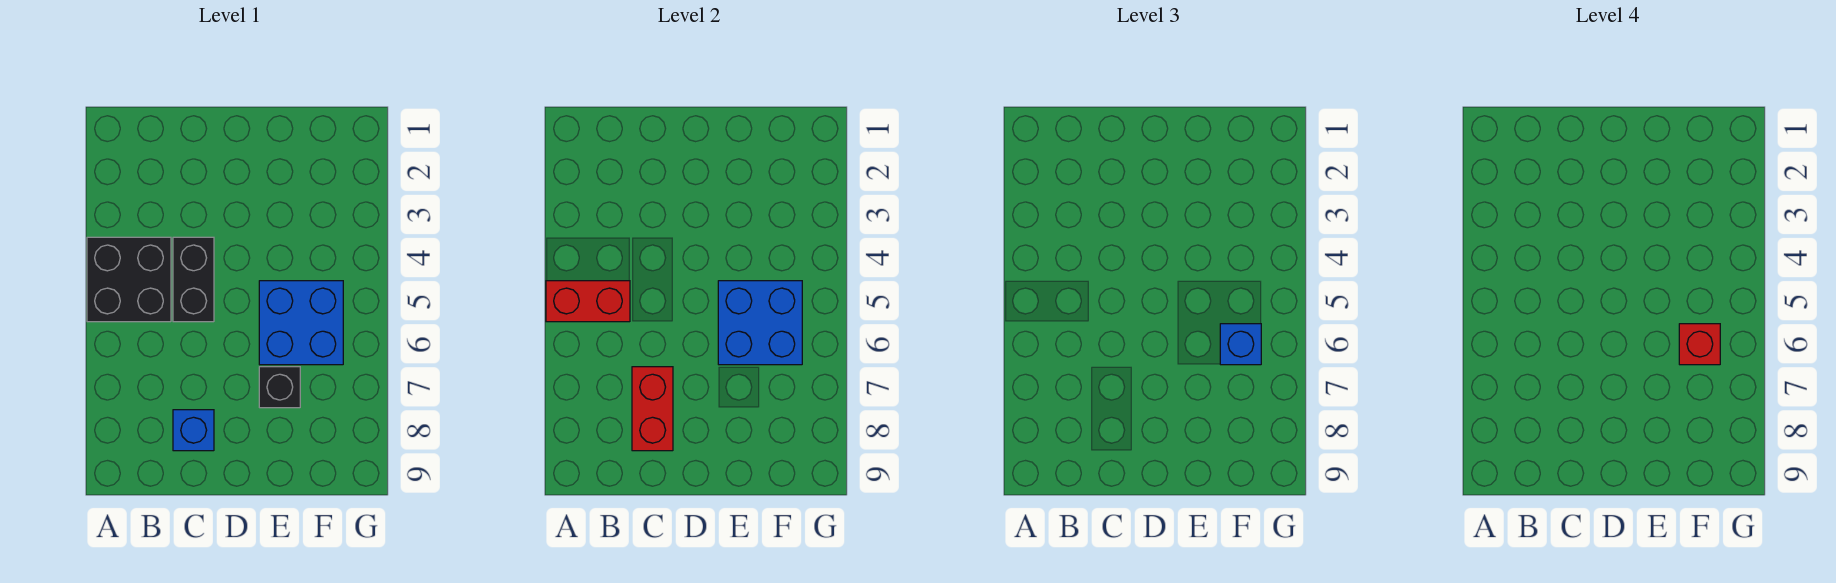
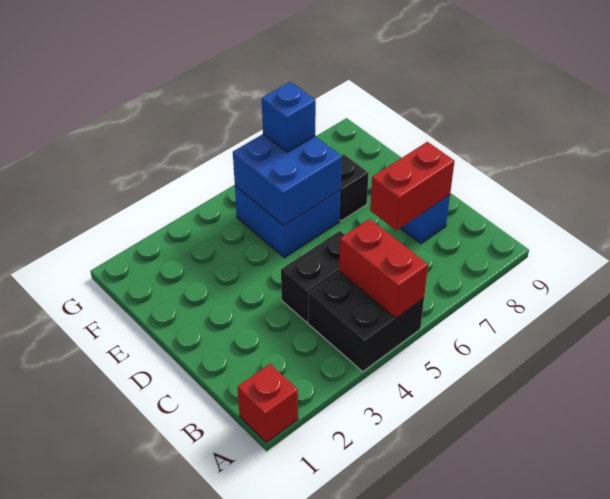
red 1x1 brick [1679,324,1720,365] -> red 1x1 brick moved to [237,364,298,443]

